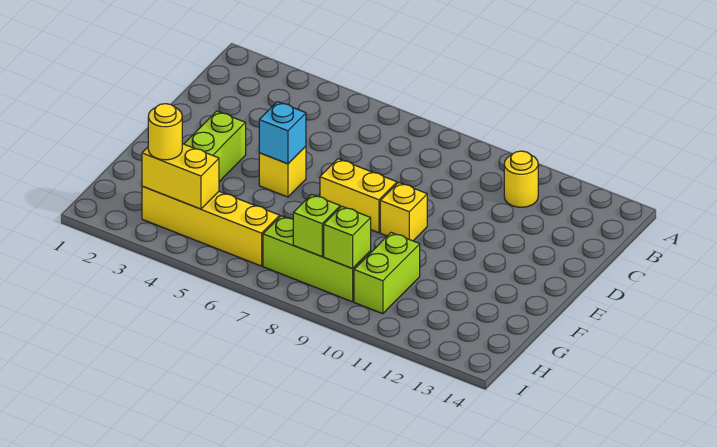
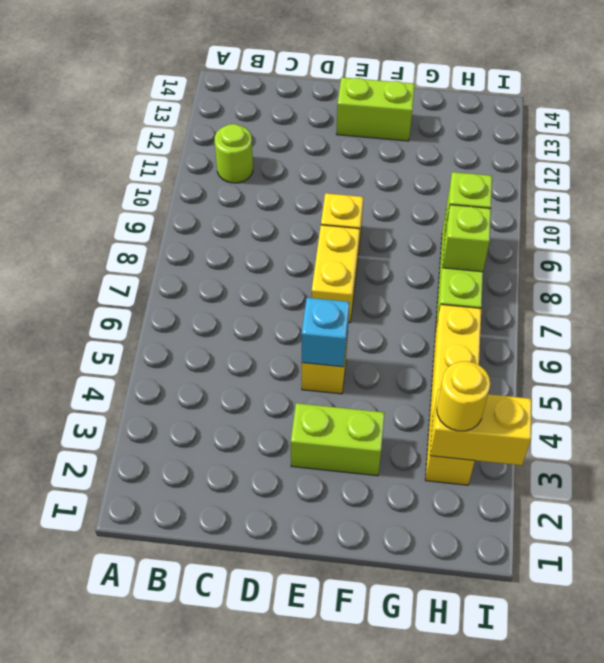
yellow 1x1 round brick [504,151,538,207] -> lime 1x1 round brick [215,124,253,183]
lime 1x2 brick [354,233,420,314] -> lime 1x2 brick moved to [337,77,415,141]
yellow 1x2 brick [142,144,219,209] -> yellow 1x2 brick turned to [430,389,532,465]

